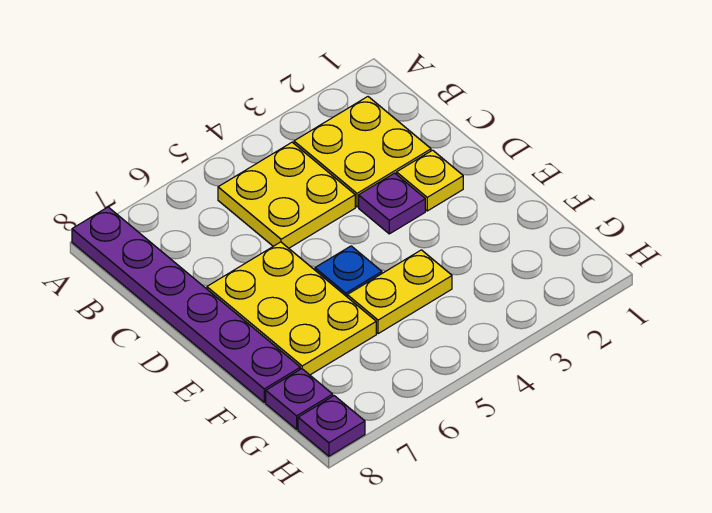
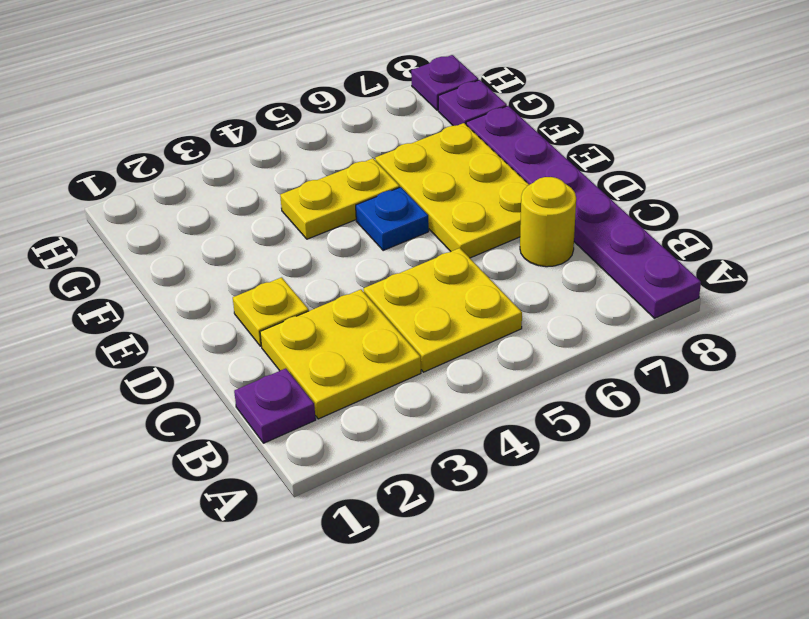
none -> yellow 1x1 round brick [520,177,576,267]
purple 1x1 plate [359,173,425,234] -> purple 1x1 plate moved to [234,368,316,443]

